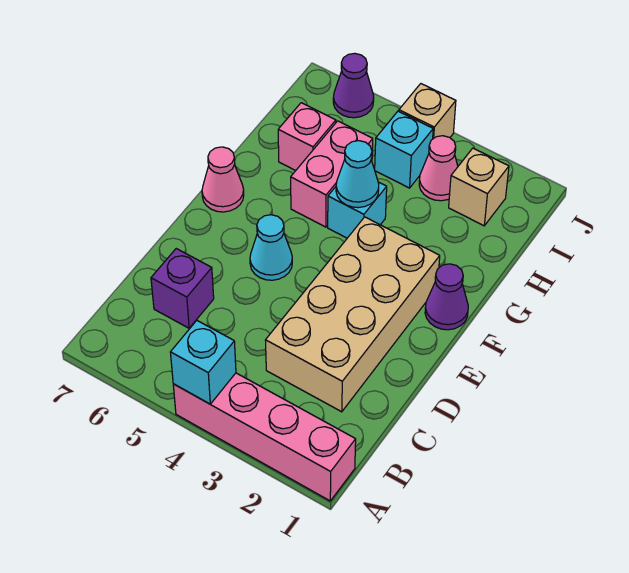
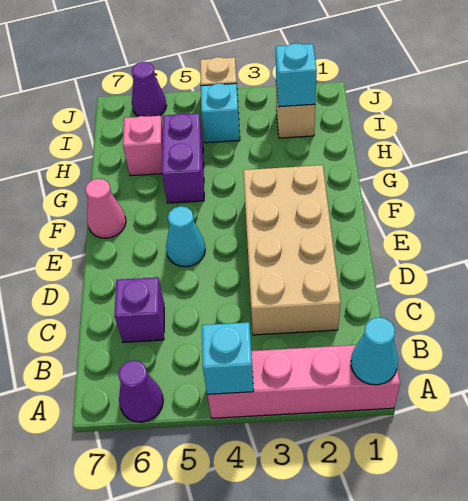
purple 1x1 cone [425,264,468,330] -> purple 1x1 cone moved to [118,360,163,422]
cyan 1x1 brick [328,182,387,238] -> cyan 1x1 brick moved to [276,43,317,107]
cyan 1x1 cone [336,141,379,208] -> cyan 1x1 cone moved to [351,317,398,385]
pink 1x2 brick [291,121,373,227] -> purple 1x2 brick [162,113,204,203]
pink 1x1 cone [419,136,458,201] -> none

